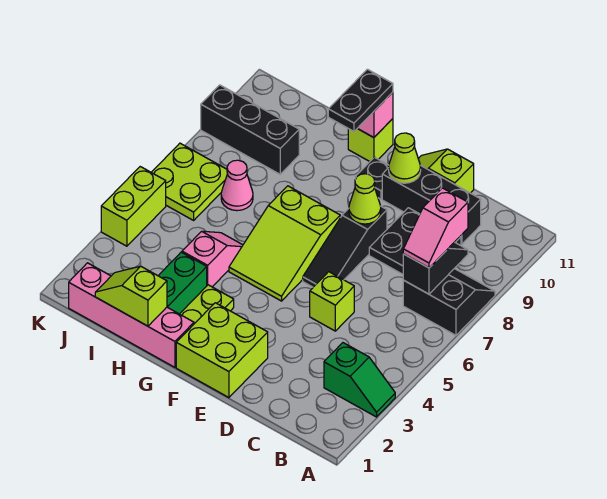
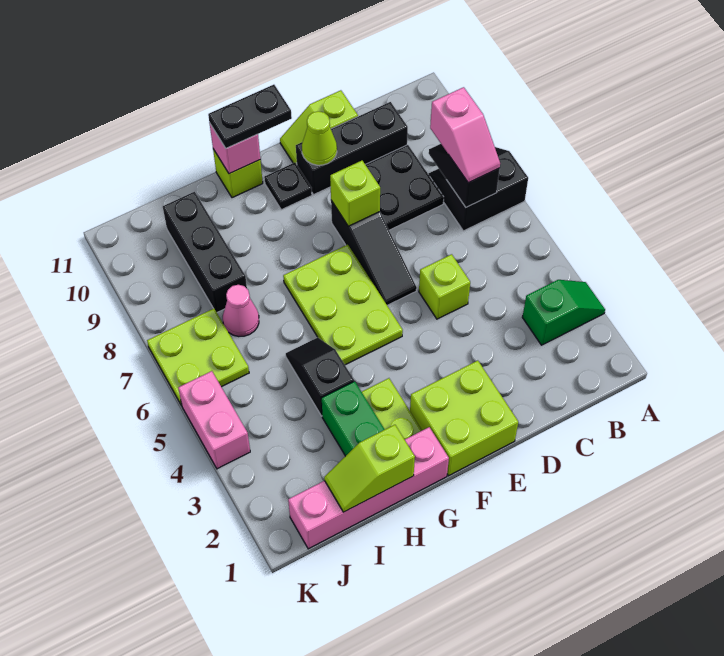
lime 1x1 cone [349,174,381,224] -> lime 1x1 brick [330,161,380,226]
lime 2x3 slope [229,186,340,301] -> lime 2x3 plate [283,245,403,365]
black 1x2 plate [328,69,393,131] -> black 1x2 plate turned to [208,85,292,148]
pink 1x2 slope [182,231,243,287] -> black 1x2 slope [286,338,354,416]
black 1x3 brick [201,85,299,174] -> black 1x3 brick turned to [163,192,247,312]
lime 1x2 brick [101,167,166,246] -> pink 1x2 brick [178,371,250,469]

